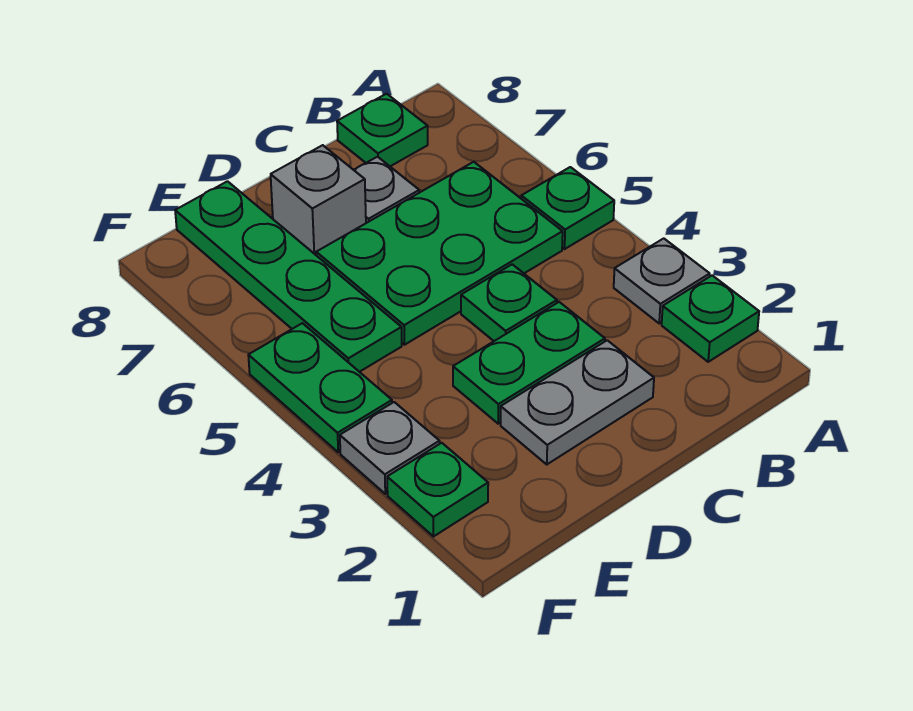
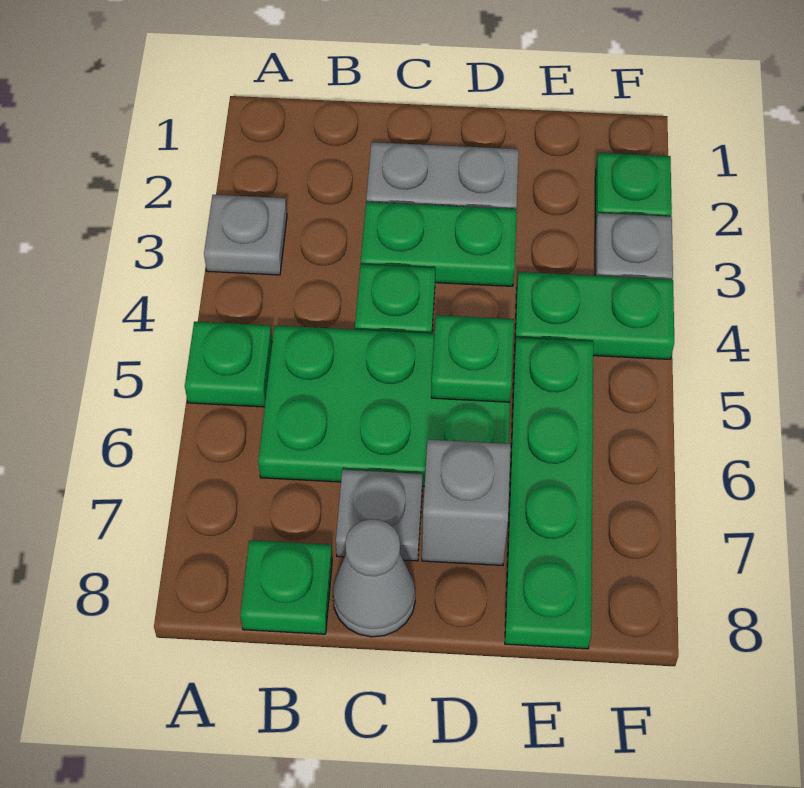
green 1x1 plate [662,275,759,362] -> green 1x1 plate moved to [431,315,514,402]
none -> grey 1x1 cone [333,519,415,637]
green 1x2 plate [248,323,392,452] -> green 1x2 plate turned to [515,272,674,359]

